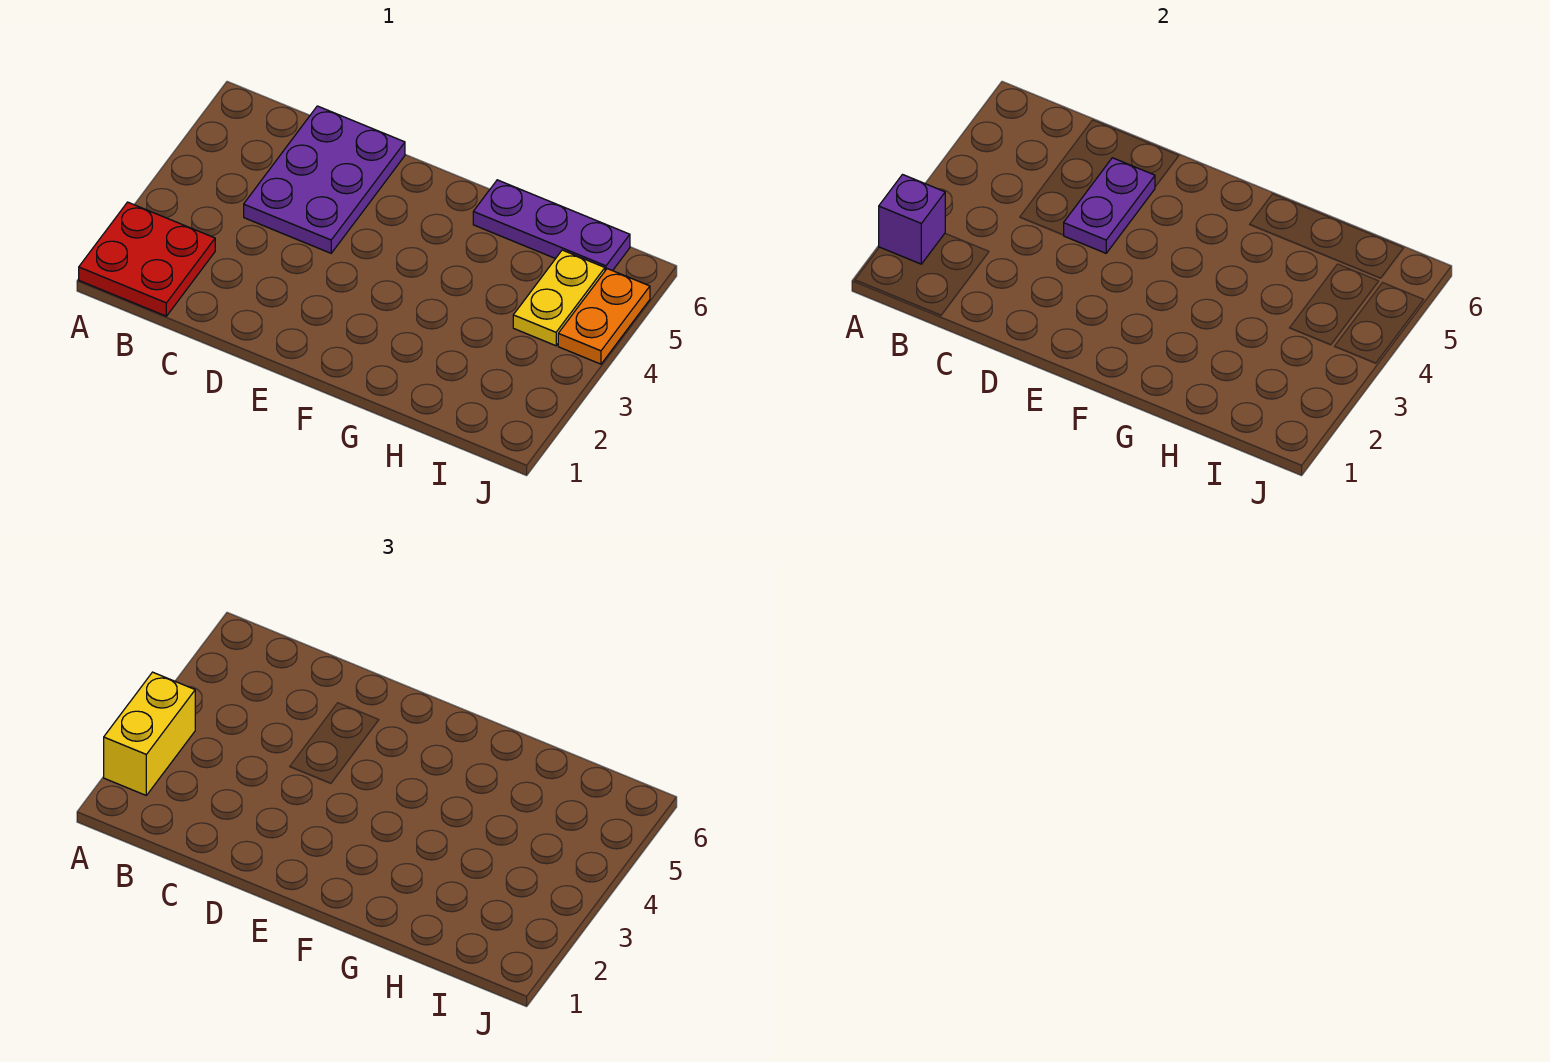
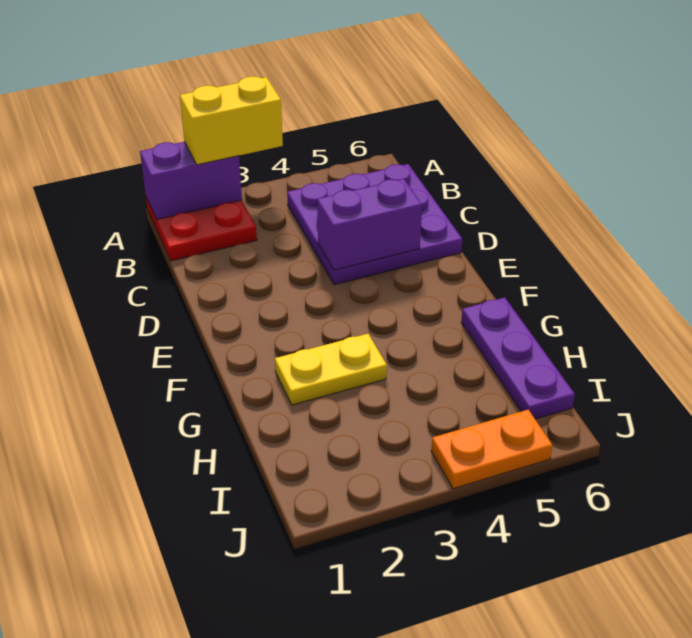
purple 1x1 brick [879,175,945,264] -> purple 1x2 brick [140,142,242,219]
purple 2x3 plate [244,106,405,253] -> purple 3x3 plate [287,164,462,285]
purple 1x2 plate [1064,158,1155,253] -> purple 1x2 brick [317,179,422,270]
yellow 1x2 plate [513,250,605,346] -> yellow 1x2 plate moved to [275,334,387,405]

